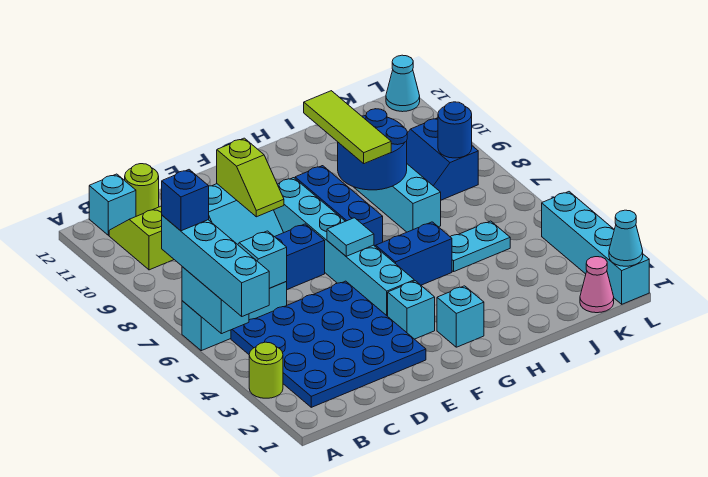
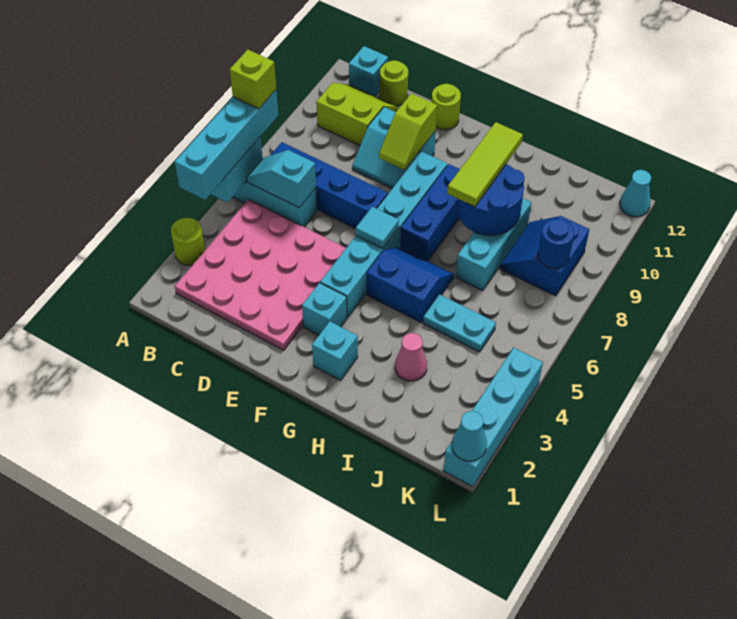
blue 1x1 brick [162,170,209,231] -> lime 1x1 brick [230,50,276,109]
blue 4x4 plate [231,281,426,407] -> pink 4x4 plate [175,200,346,350]
none -> lime 1x1 round brick [432,84,461,130]
pink 1x1 cone [580,257,614,313] -> pink 1x1 cone moved to [395,333,427,381]

